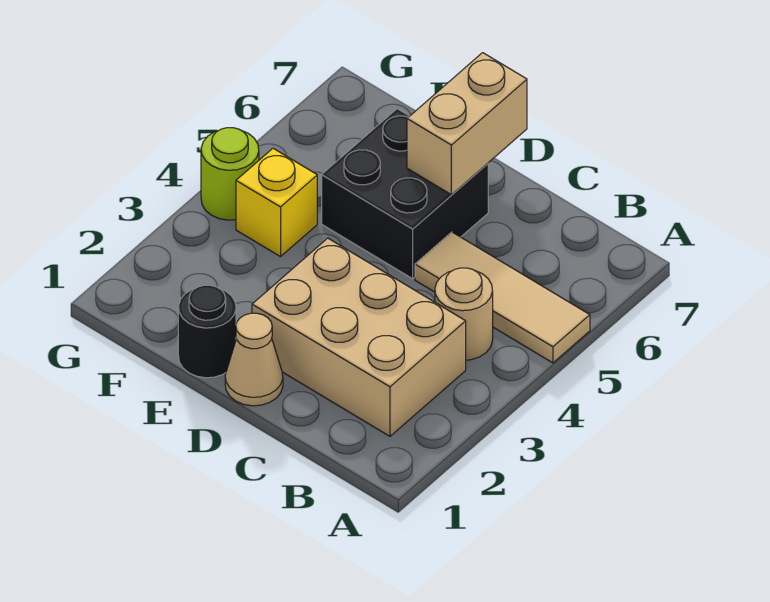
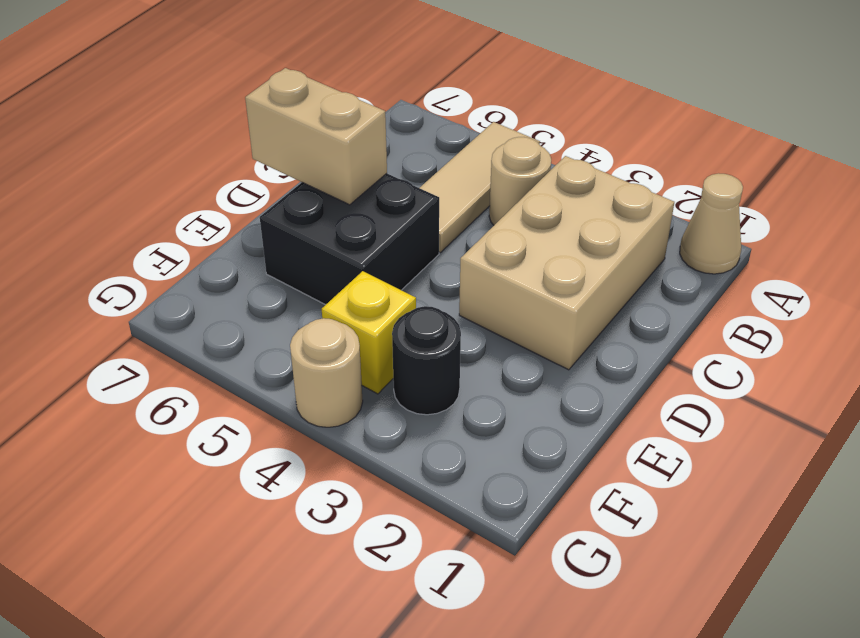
tan 1x1 cone [225,313,283,406] -> tan 1x1 cone moved to [680,173,743,274]
black 1x1 round brick [178,285,236,378] -> black 1x1 round brick moved to [392,306,461,415]
lime 1x1 round brick [201,128,259,220] -> tan 1x1 round brick [290,318,363,427]

